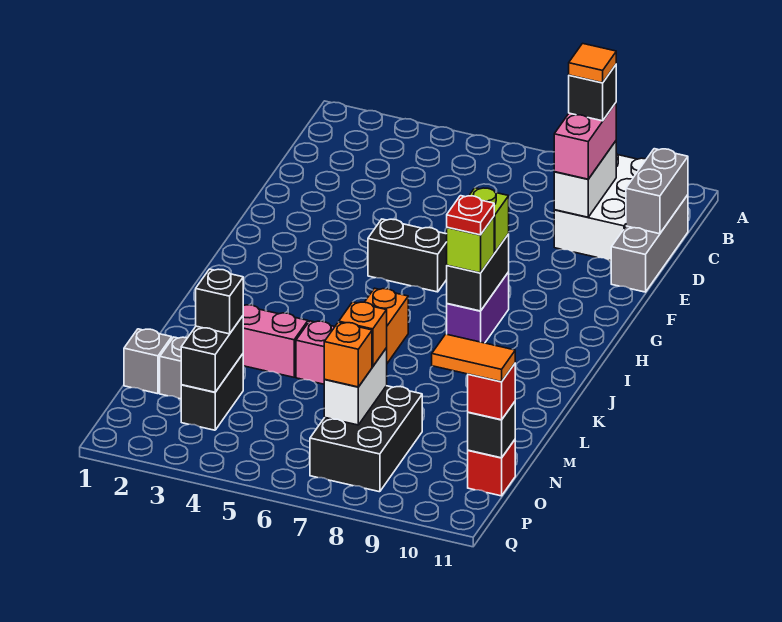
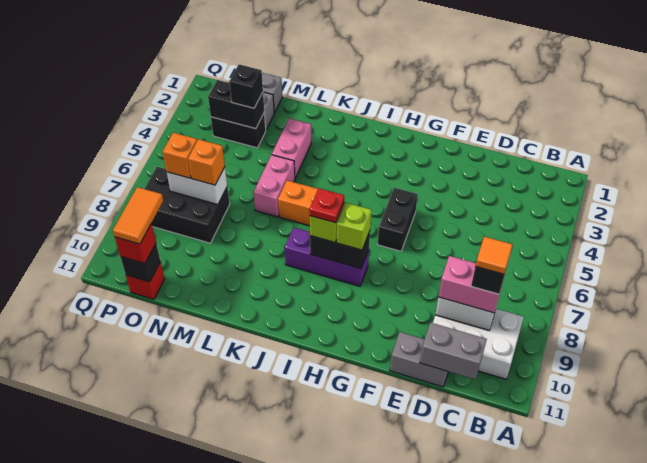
grey 1x3 brick [611,195,688,292] -> grey 1x2 brick [390,332,448,387]
purple 1x2 brick [447,272,509,343] -> purple 1x3 brick [285,227,369,286]

